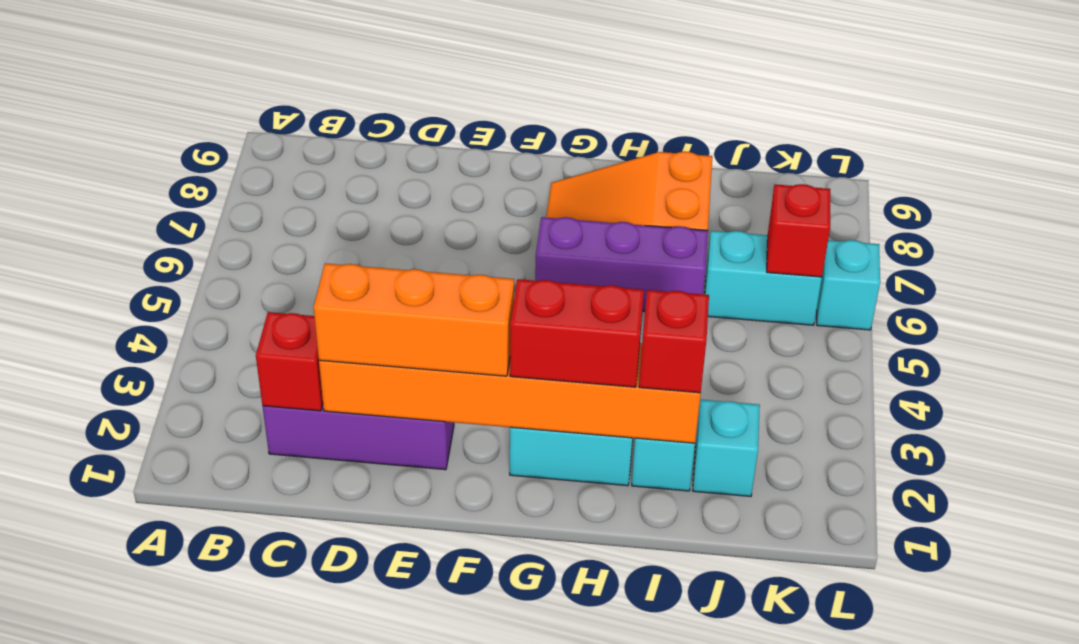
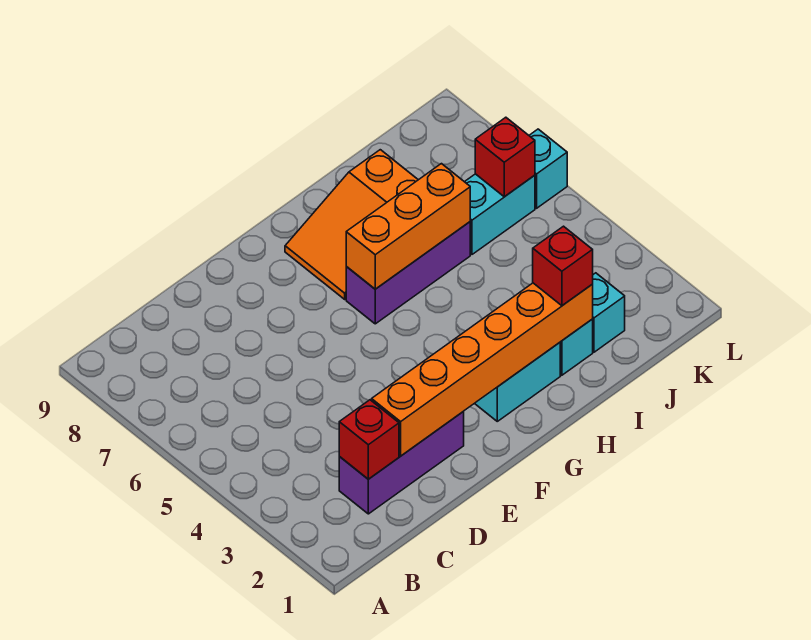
orange 1x3 brick [314,263,514,376] -> orange 1x3 brick moved to [346,164,470,289]
red 1x2 brick [510,279,644,387] -> none

